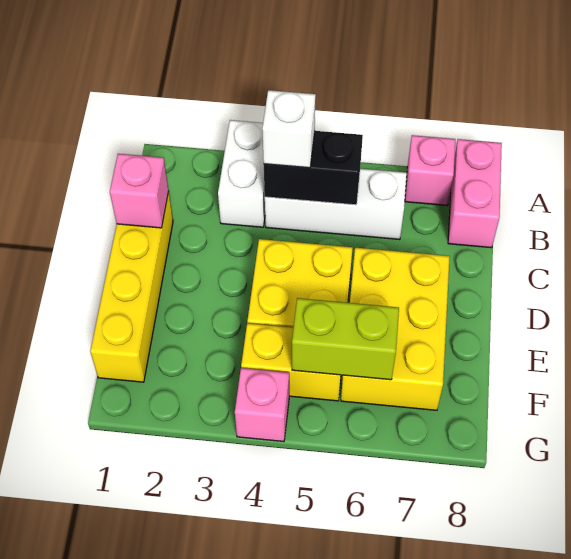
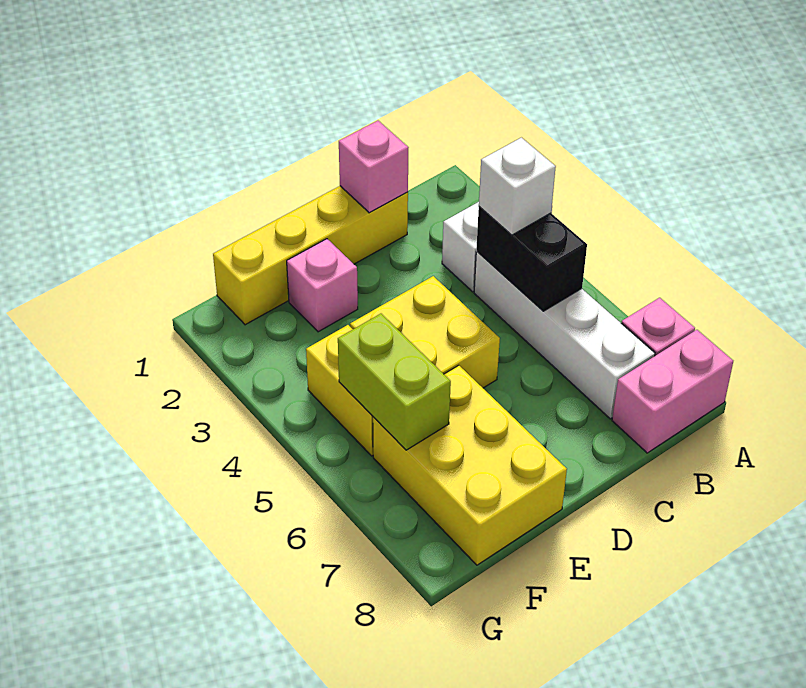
white 1x3 brick [265,169,407,239] -> white 1x4 brick [474,252,655,419]
yellow 2x3 brick [341,248,450,410] -> yellow 2x3 brick turned to [373,365,567,565]
pink 1x1 brick [235,368,289,441] -> pink 1x1 brick moved to [287,239,358,332]

